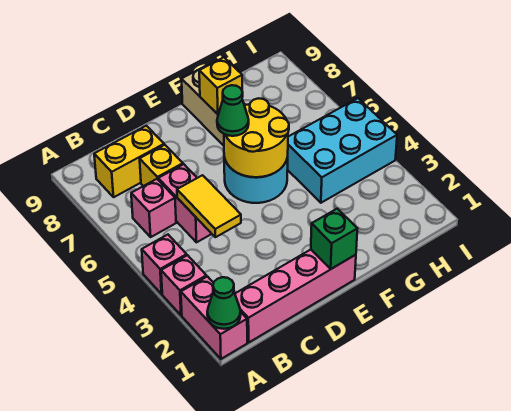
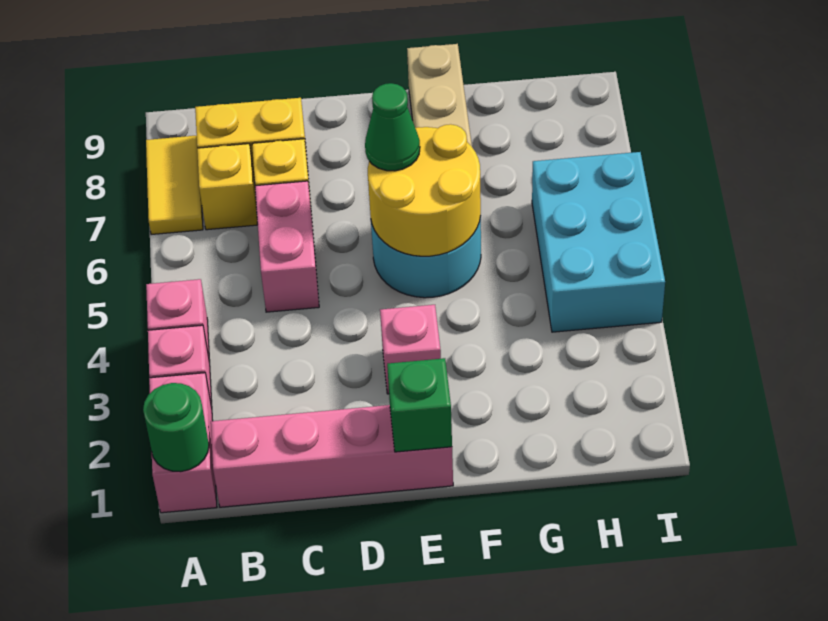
green 1x1 cone [207,277,241,329] -> green 1x1 round brick [143,383,209,472]
pink 1x1 brick [131,179,176,237] -> pink 1x1 brick moved to [380,305,441,394]
yellow 1x2 tile [177,175,241,237] -> yellow 1x2 tile moved to [146,135,203,235]
yellow 1x1 brick [199,57,242,114] -> yellow 1x1 brick moved to [197,144,258,230]
cyan 2x3 brick [288,98,397,203] -> cyan 2x3 brick turned to [532,152,665,332]

